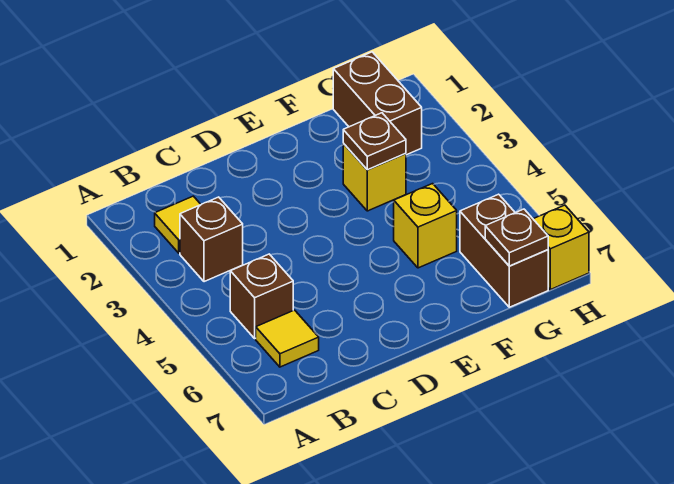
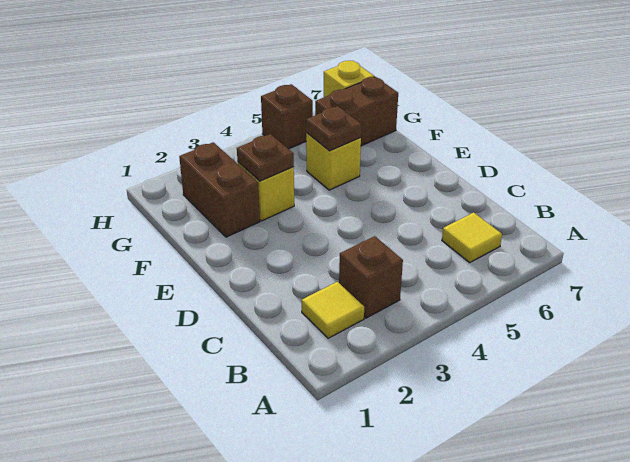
brown 1x1 brick [230,254,293,338] -> brown 1x1 brick moved to [261,84,313,149]
brown 1x2 brick [333,52,422,155] -> brown 1x2 brick turned to [179,142,260,237]
brown 1x1 plate [485,209,548,266] -> brown 1x1 plate moved to [306,106,362,151]

